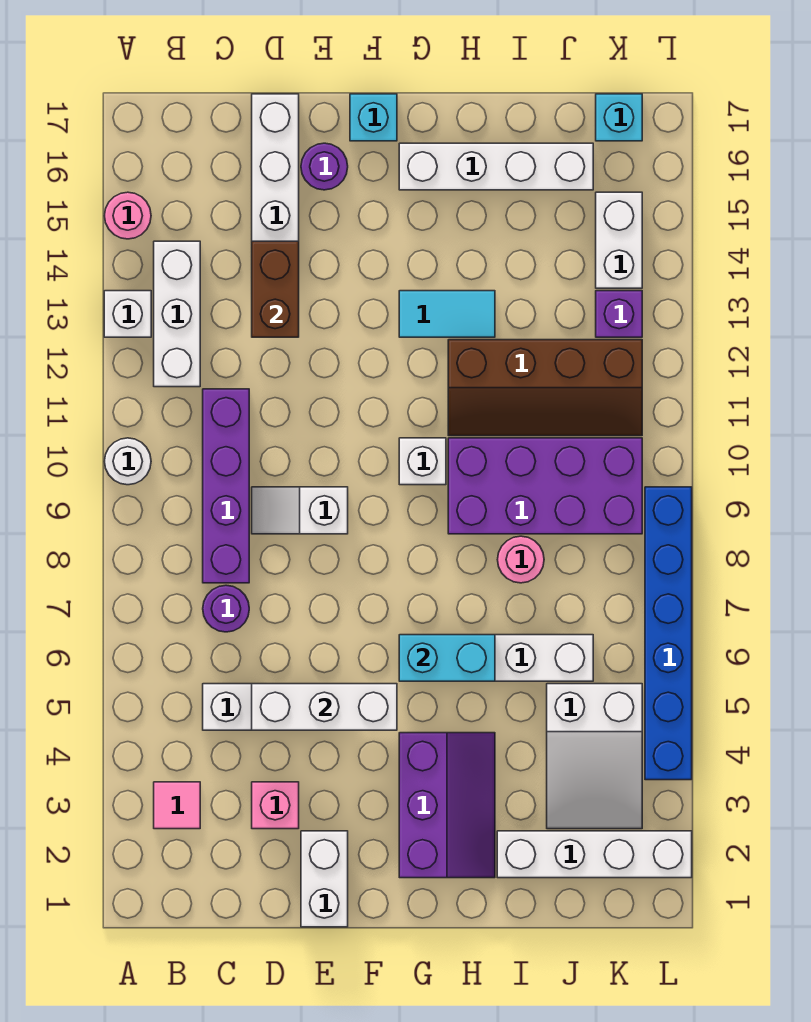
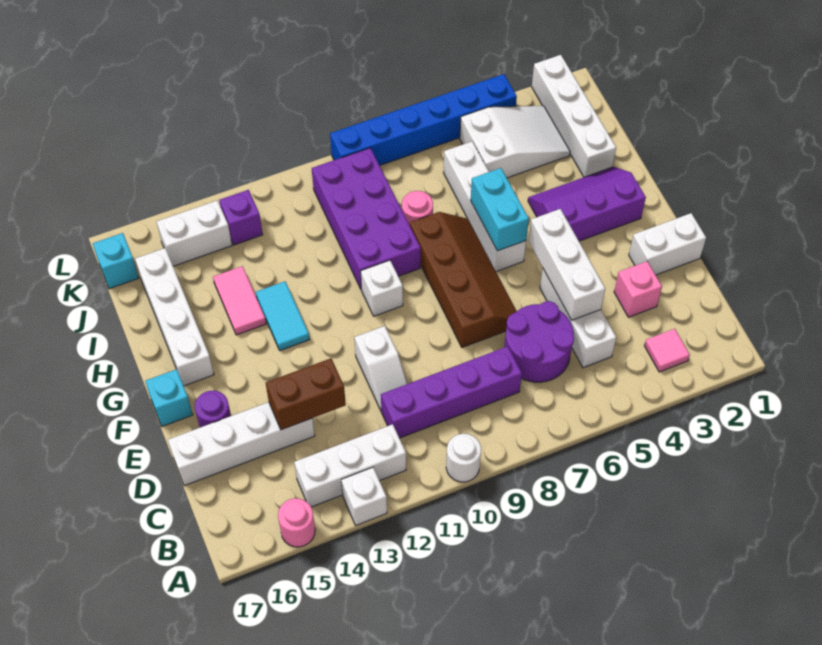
purple 1x1 round brick [203,585,249,632] -> purple 2x2 round brick [504,301,574,382]
white 1x2 slope [252,487,348,534] -> white 1x2 slope moved to [354,326,407,410]
brown 2x4 slope [448,340,642,436] -> brown 2x4 slope moved to [410,212,517,347]
none -> pink 1x2 tile [213,266,266,335]

